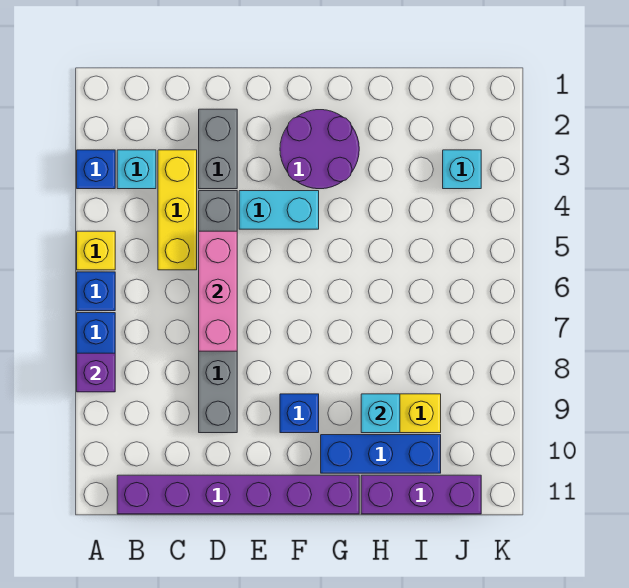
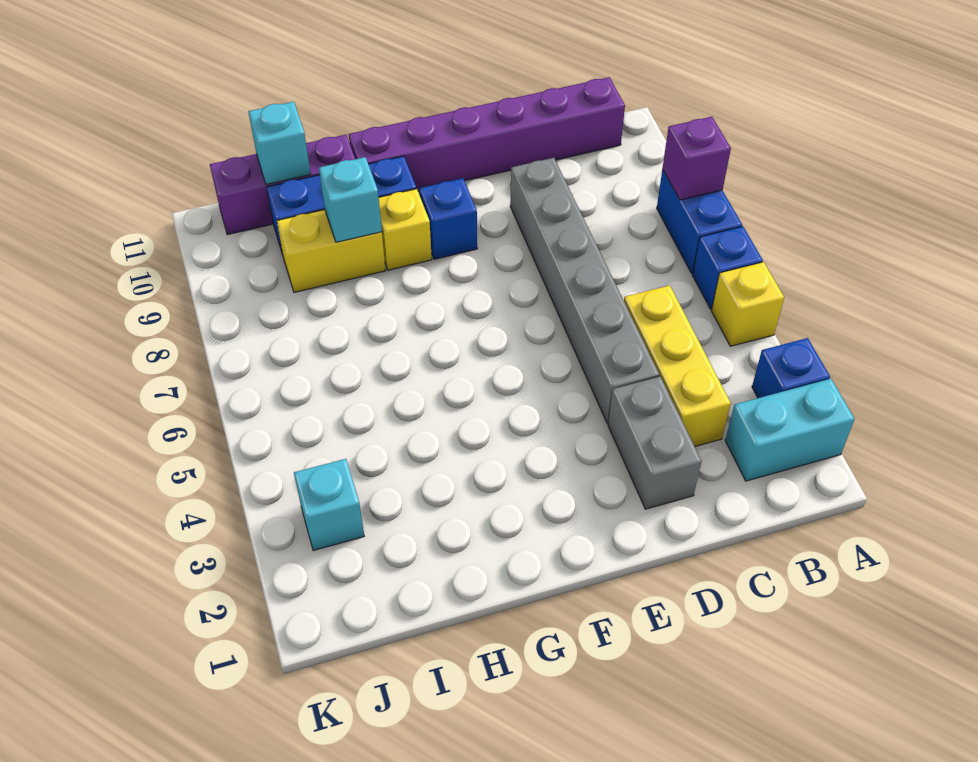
cyan 1x1 brick [117,150,156,189] -> cyan 1x1 brick moved to [248,102,311,184]
pink 1x3 brick [199,231,237,351] -> none
cyan 1x2 brick [239,191,319,229] -> cyan 1x2 brick moved to [725,379,854,481]
purple 2x2 round brick [280,110,359,189] -> none
none -> yellow 1x1 brick [379,189,432,270]

